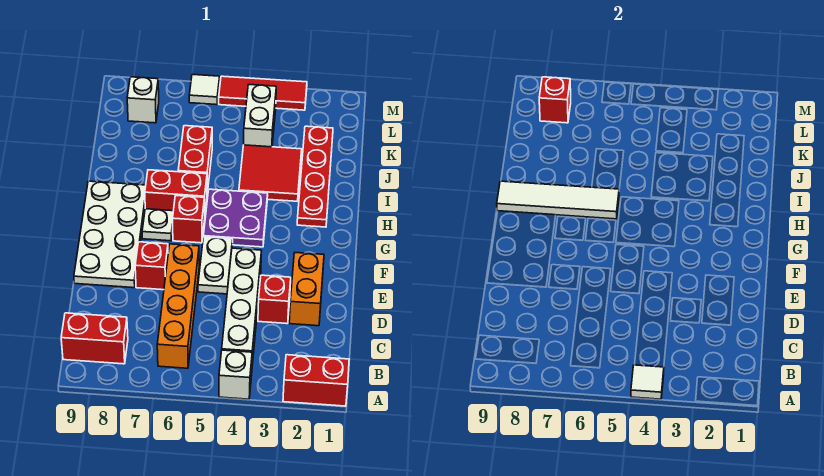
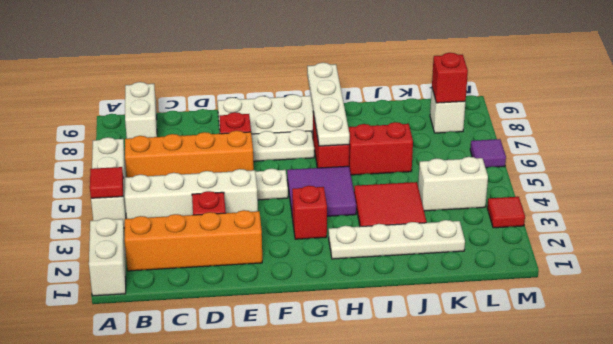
red 1x2 brick [283,355,349,406] -> white 1x2 brick [89,218,126,296]
white 1x1 brick [219,350,252,399] -> white 1x3 brick [91,137,126,228]
white 1x1 tile [631,365,664,399] -> red 1x1 tile [90,167,123,198]
red 1x2 brick [61,313,128,364] -> white 1x2 brick [125,82,157,139]
orange 1x2 brick [289,253,324,326] -> orange 1x4 brick [125,210,262,271]
purple 2x2 plate [203,189,268,247] -> purple 2x2 tile [287,166,356,216]
red 1x1 brick [173,196,205,243] -> red 1x1 brick moved to [292,186,327,239]
white 1x1 plate [142,209,173,241] -> white 1x2 plate [251,129,314,161]
red 1x4 plate [297,126,333,227] -> white 1x4 plate [329,220,465,259]
white 1x4 tile [497,181,619,219] -> white 1x4 plate [307,63,350,146]
red 1x3 tile [219,76,307,110] -> red 1x1 tile [487,197,525,228]
white 1x1 tile [189,74,220,105] -> purple 1x1 tile [470,139,506,168]

